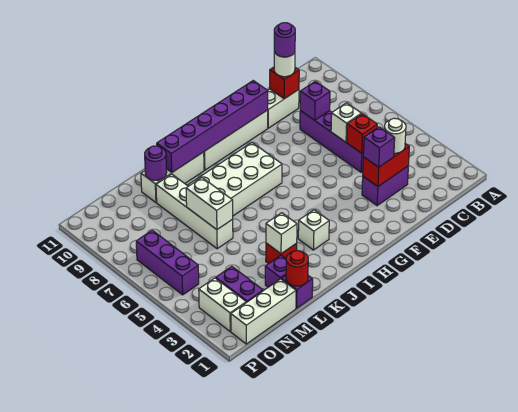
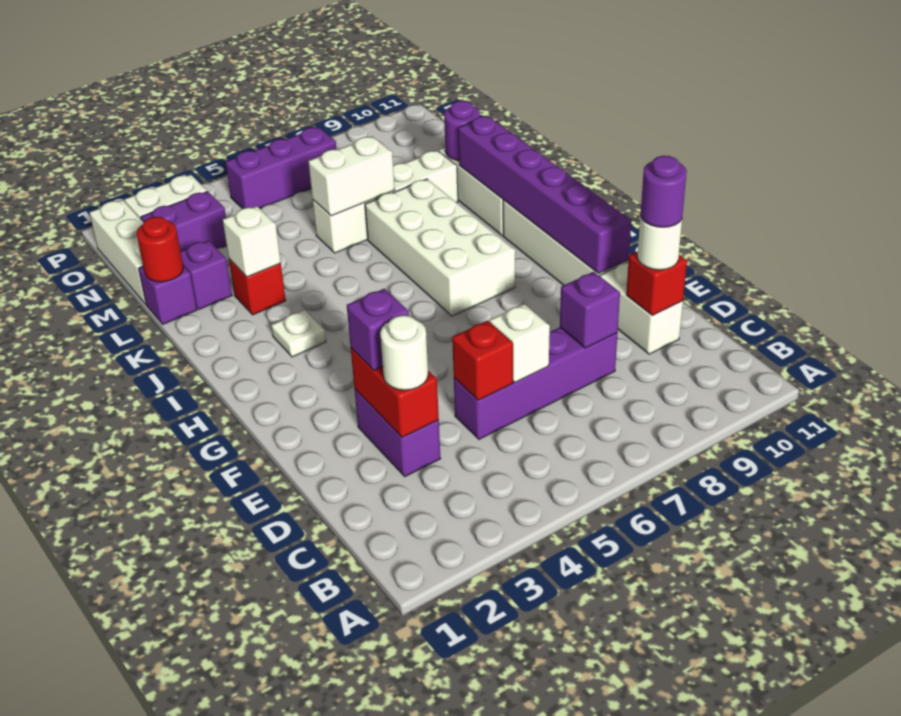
white 1x1 brick [298,210,329,250] -> white 1x1 plate [271,310,326,357]

